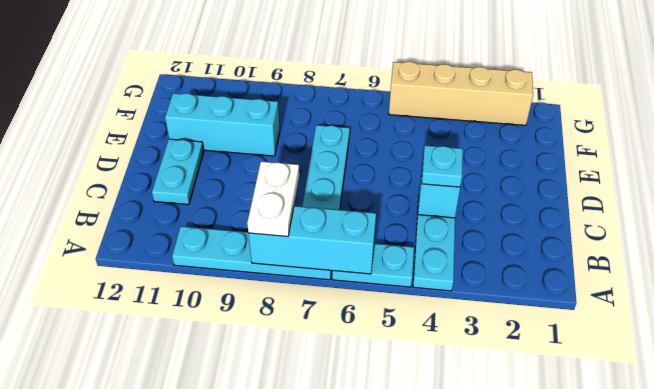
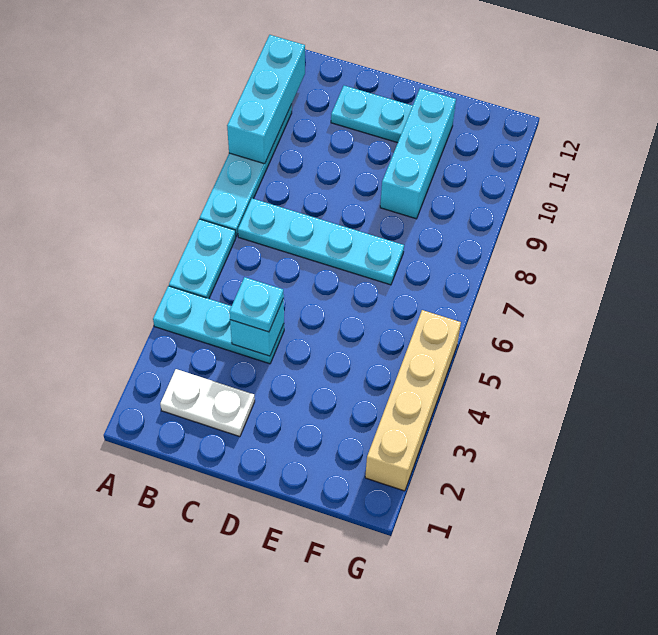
cyan 1x3 brick [248,206,376,274] -> cyan 1x3 brick moved to [227,35,305,164]
white 1x2 plate [247,162,299,236] -> white 1x2 plate moved to [160,369,255,437]

